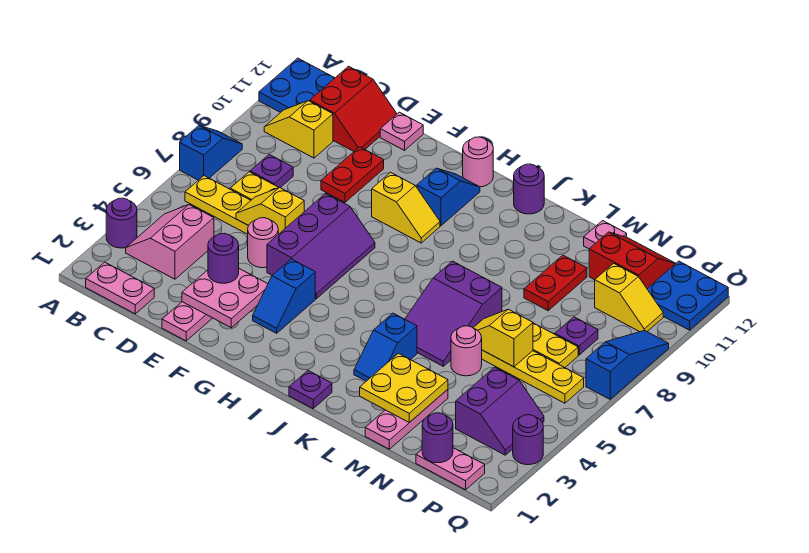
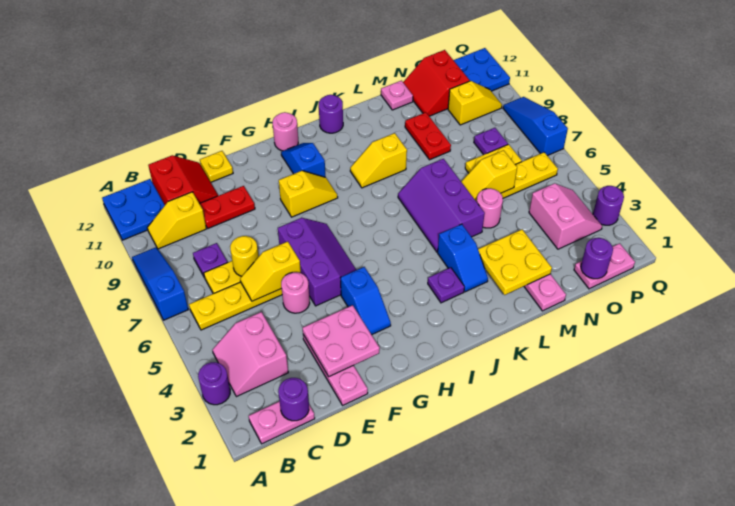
blue 1x2 slope [180,126,242,180] -> blue 1x3 slope [132,247,188,320]
none -> yellow 1x1 round brick [230,236,259,276]
purple 1x1 round brick [208,233,239,283] -> purple 1x1 round brick moved to [278,378,309,421]
red 1x2 plate [321,147,384,202] -> red 1x2 plate turned to [199,186,255,228]
pink 1x1 plate [380,112,423,150] -> yellow 1x1 plate [200,151,233,182]
purple 1x1 plate [289,371,332,408] -> purple 1x1 plate moved to [428,267,465,303]
none -> yellow 1x2 slope [350,133,407,188]
purple 2x3 slope [405,261,502,366] -> purple 2x3 slope turned to [398,159,485,252]
red 2x2 slope [589,232,676,288] -> red 2x2 slope turned to [403,50,470,116]
purple 2x2 slope [456,367,544,455] -> pink 2x2 slope [529,183,602,249]

